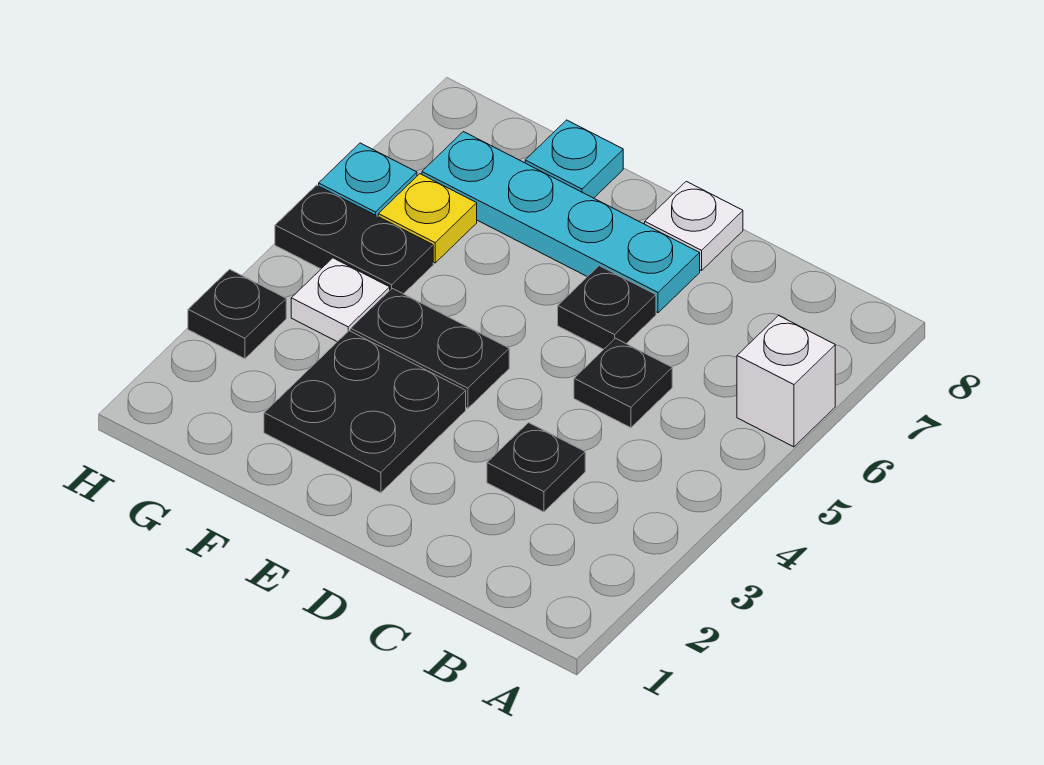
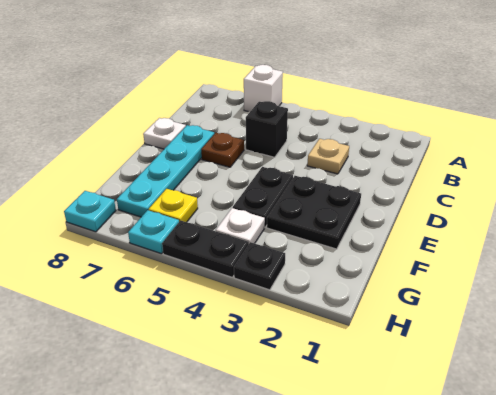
black 1x1 plate [487,423,585,512] -> tan 1x1 plate [307,139,349,174]
black 1x1 plate [574,338,672,428] -> black 1x1 brick [246,101,288,157]
black 1x1 plate [558,266,656,349] -> brown 1x1 plate [201,133,244,167]
cyan 1x1 plate [525,120,623,198] -> cyan 1x1 plate moved to [64,191,116,232]
black 1x2 plate [275,185,433,294] -> black 1x2 plate turned to [162,221,249,277]

